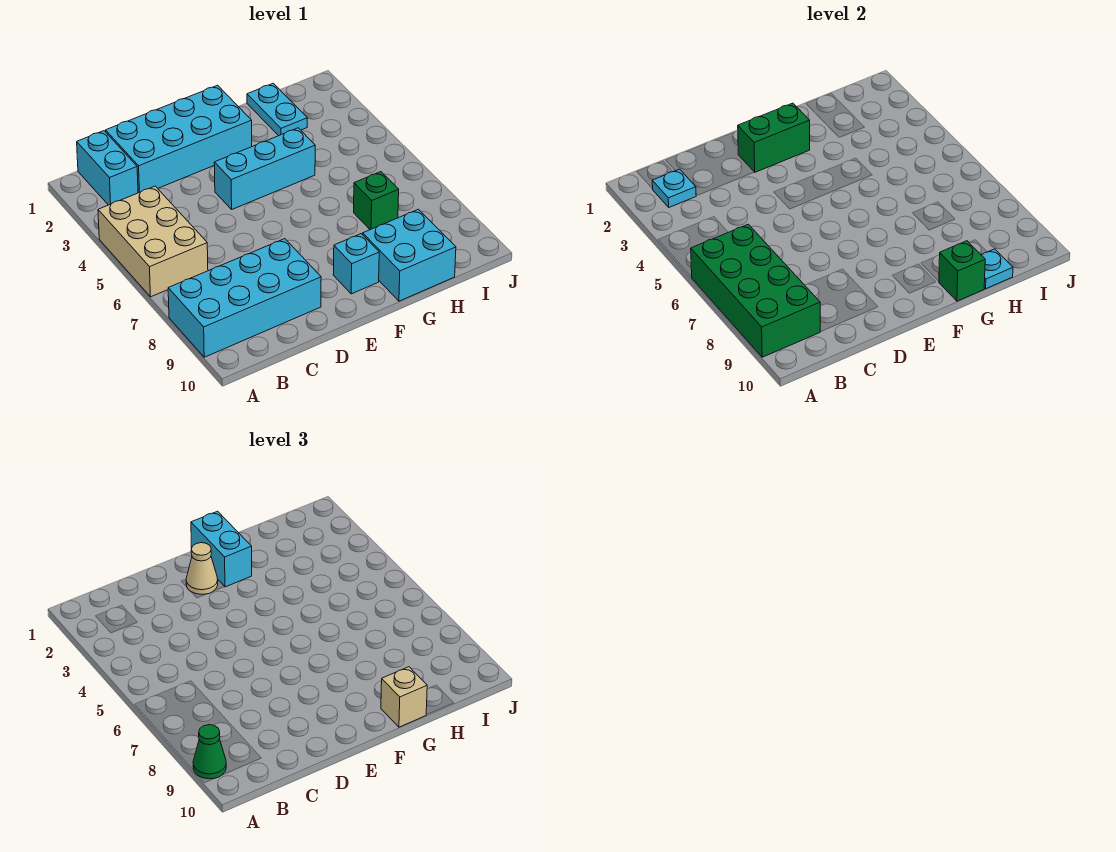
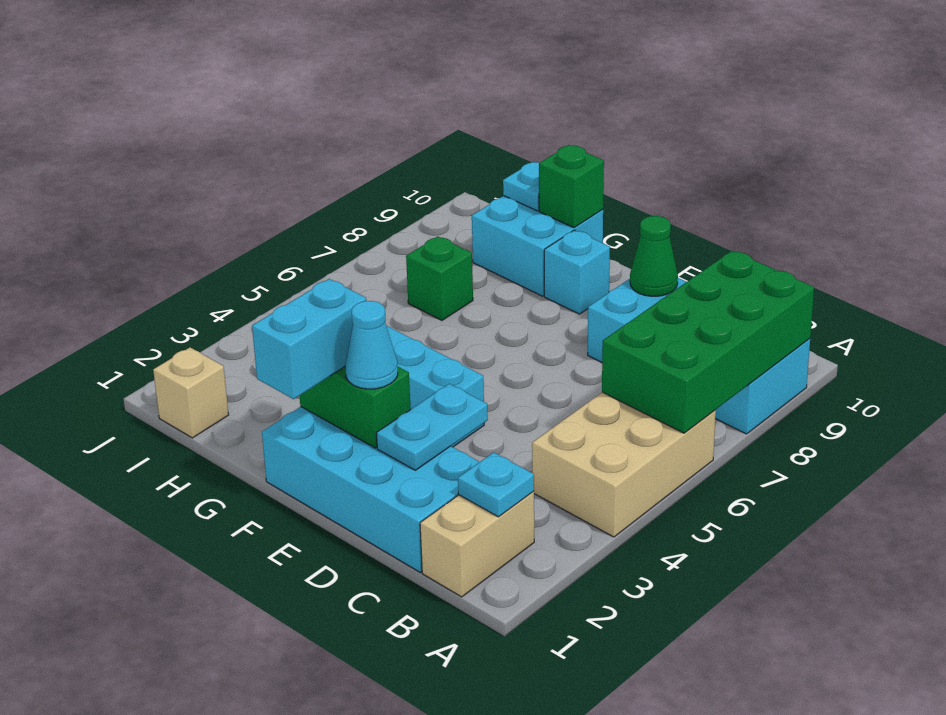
green 1x1 cone [193,725,226,779] -> green 1x1 cone moved to [630,216,678,296]
cyan 1x2 brick [77,131,138,205] -> tan 1x2 brick [420,491,534,597]
tan 1x1 cone [186,543,218,594] -> cyan 1x1 cone [345,301,398,389]
tan 1x1 brick [381,667,427,727] -> tan 1x1 brick moved to [153,347,229,438]
cyan 1x2 plate [247,83,307,136] -> cyan 1x2 plate moved to [377,384,488,470]

